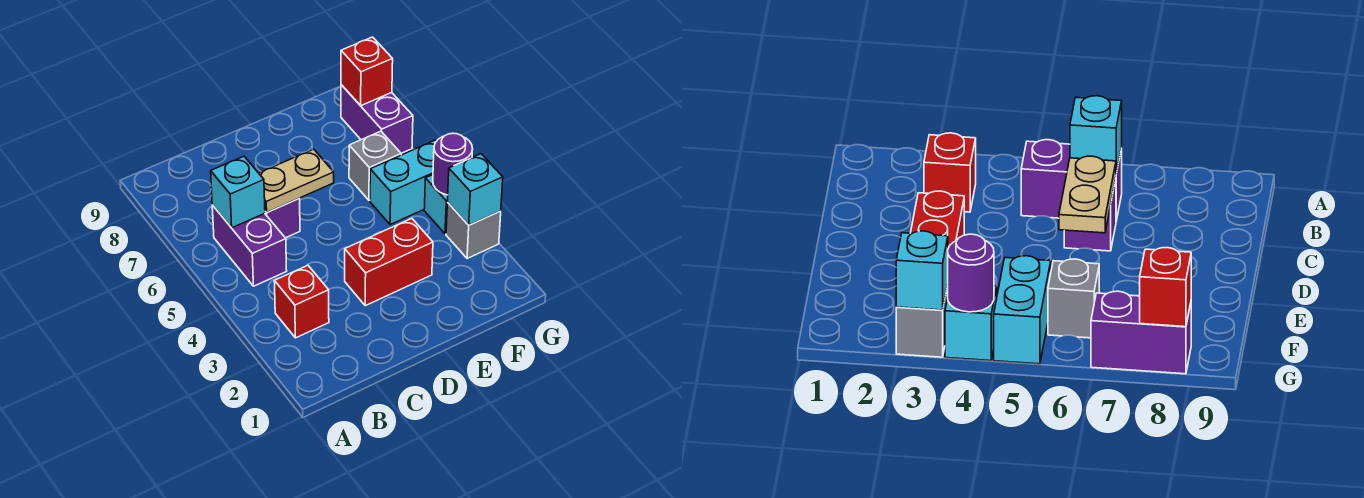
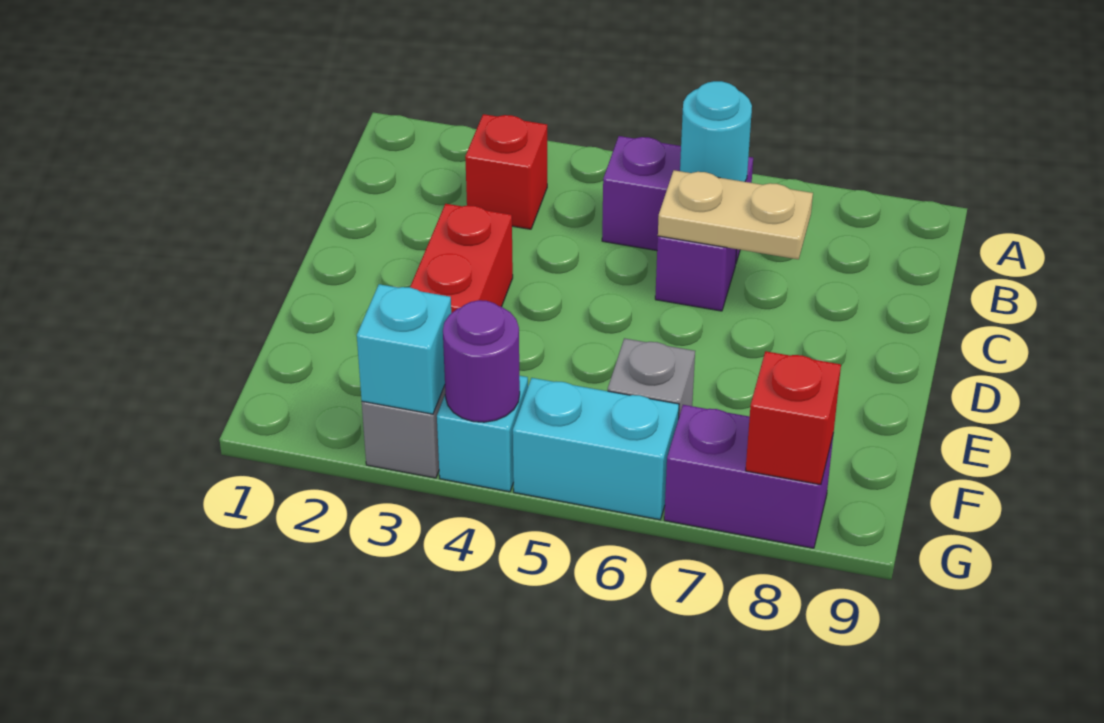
cyan 1x1 brick [211,156,265,228] -> cyan 1x1 round brick [680,81,752,182]
tan 1x2 plate [259,149,334,212] -> tan 1x2 plate turned to [658,170,813,259]
cyan 1x2 brick [370,140,436,225] -> cyan 1x2 brick turned to [513,378,679,520]

